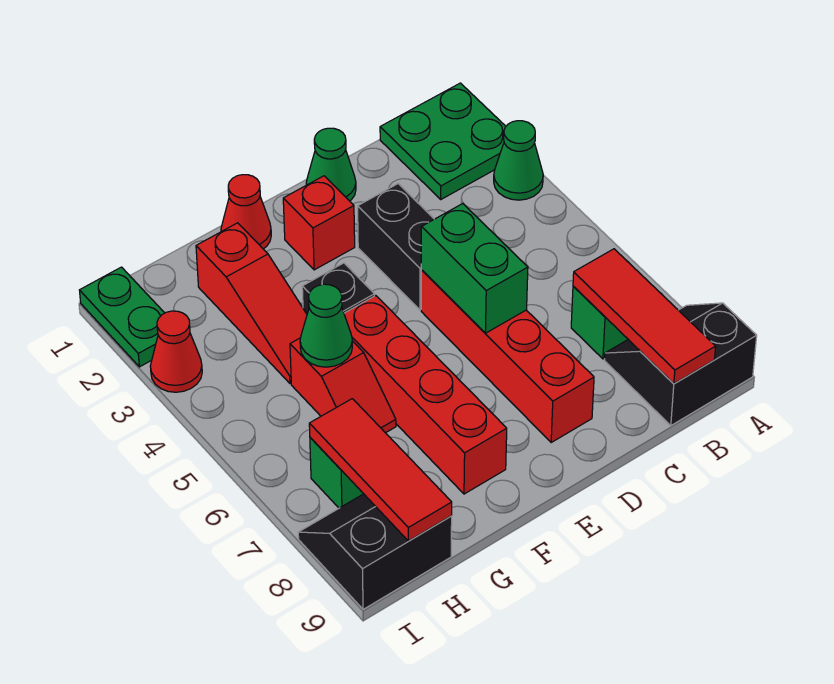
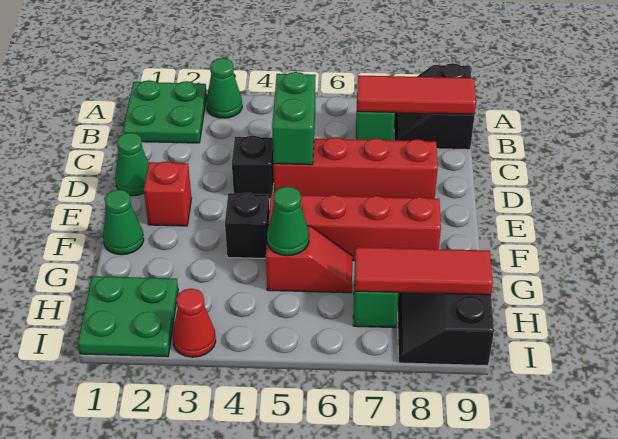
black 1x2 brick [358,184,434,310] -> black 1x1 brick [232,135,274,199]
green 1x2 brick [421,204,528,333] -> green 1x2 brick turned to [272,72,316,165]
red 1x1 cone [221,175,271,249] -> green 1x1 cone [103,190,144,255]
red 1x3 slope [196,223,307,383] -> none
green 1x2 plate [79,267,164,367] -> green 2x2 plate [78,276,178,357]

